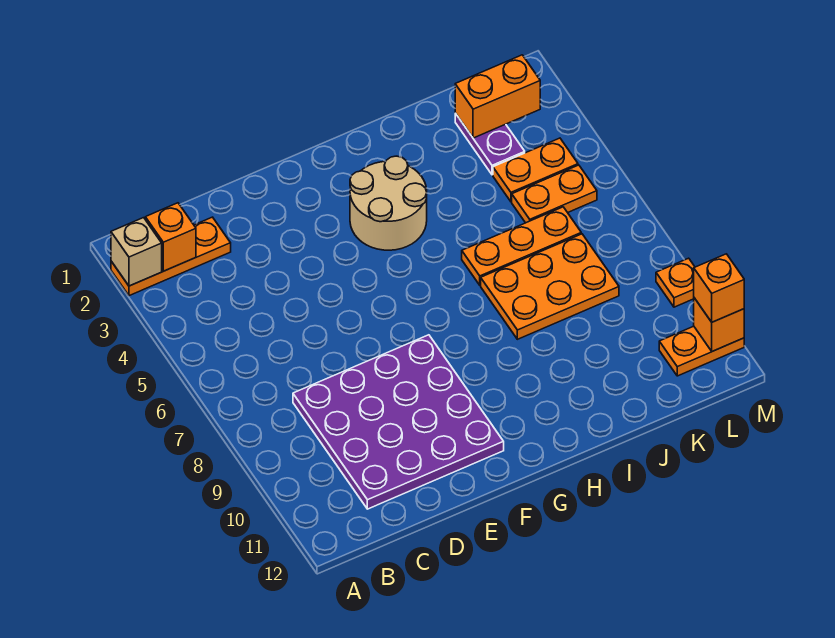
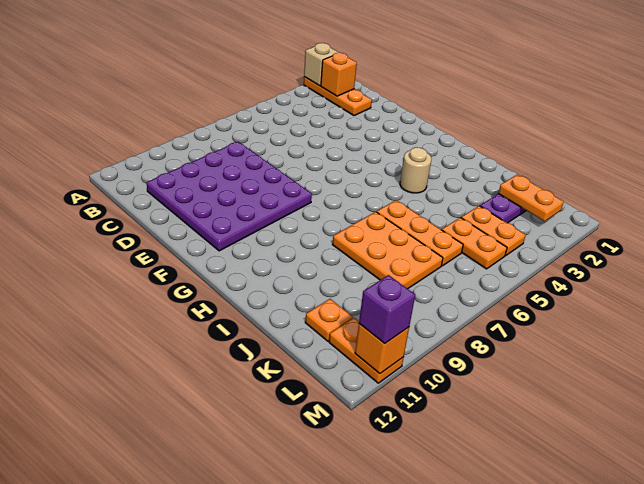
tan 2x2 round brick [350,156,427,250] -> tan 1x1 round brick [400,147,431,193]
orange 1x2 brick [455,55,540,138] -> orange 1x2 plate [498,175,564,221]
orange 1x1 plate [656,258,695,307] -> orange 1x1 plate moved to [305,299,353,341]
orange 1x1 brick [694,254,744,322] -> purple 1x1 brick [359,275,415,343]

